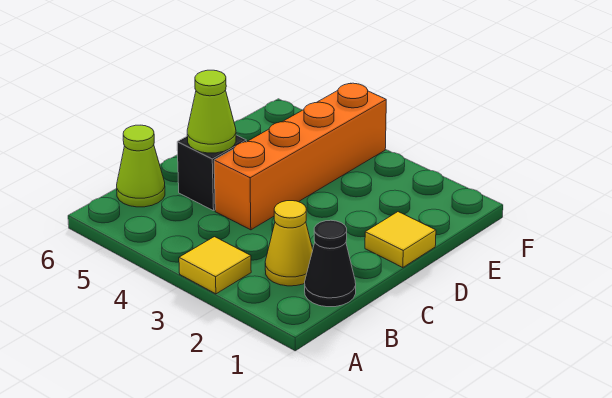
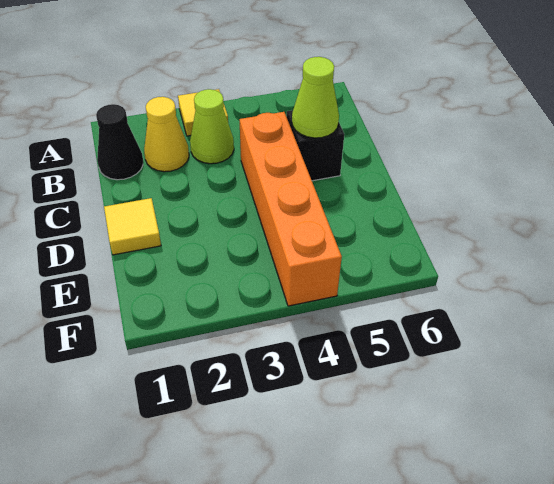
lime 1x1 cone [117,125,165,207] -> lime 1x1 cone moved to [190,89,234,164]

